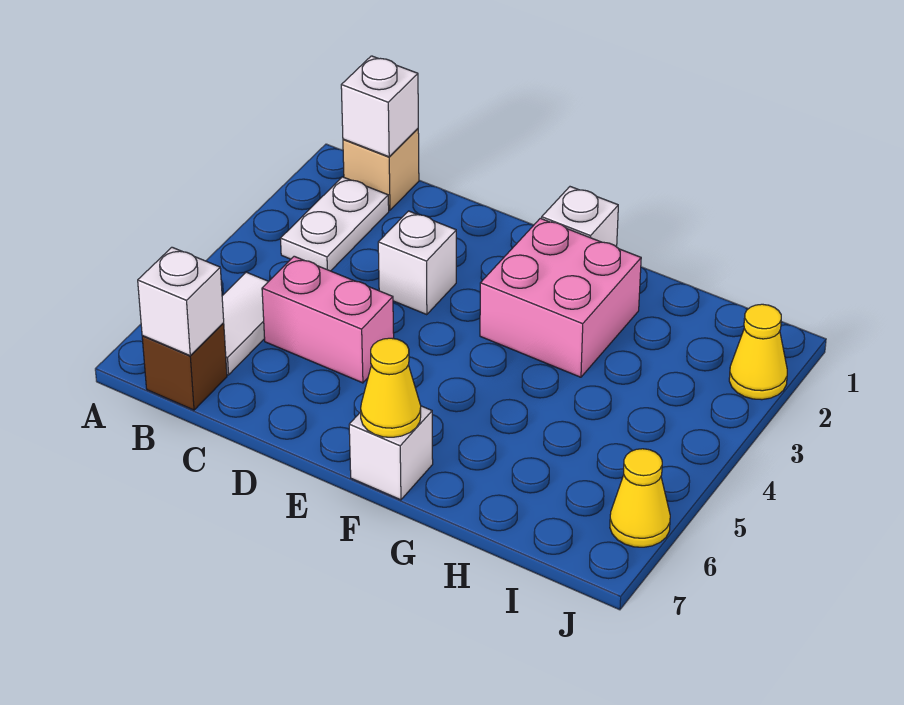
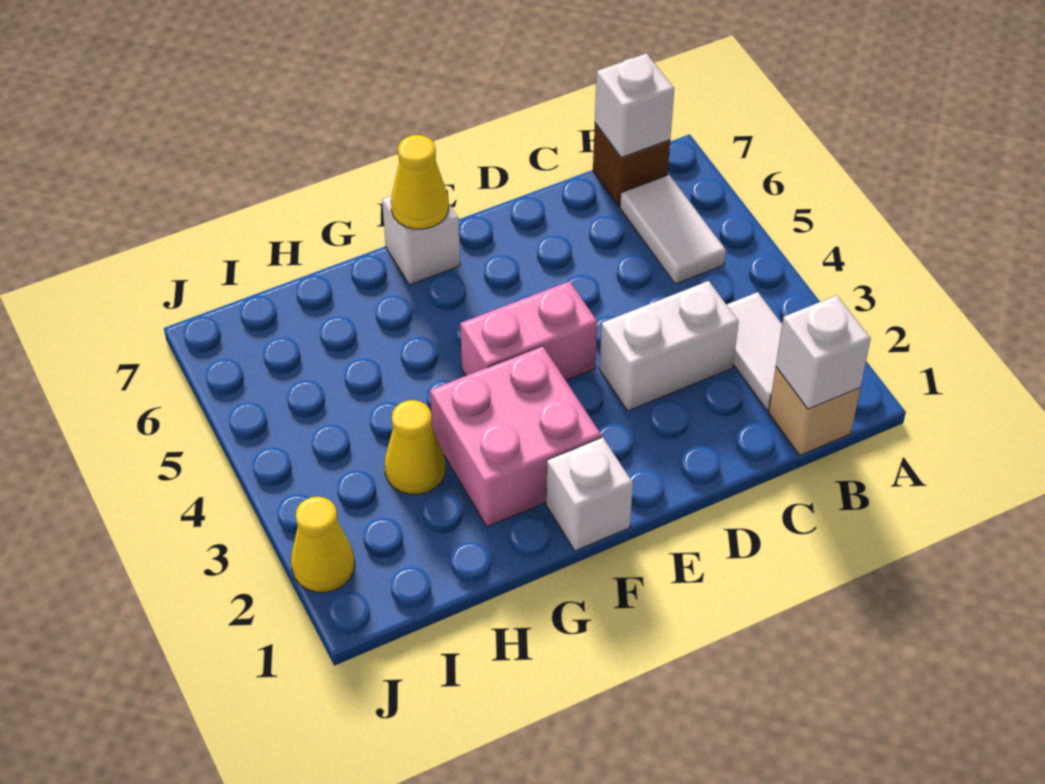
white 1x2 plate [281,177,389,271] -> white 1x2 tile [727,292,782,410]
pink 1x2 brick [262,256,394,383] -> pink 1x2 brick moved to [460,281,598,380]
white 1x1 brick [378,211,456,315] -> white 1x2 brick [600,281,739,411]
yellow 1x1 cone [610,449,670,547] -> yellow 1x1 cone moved to [385,400,445,494]

